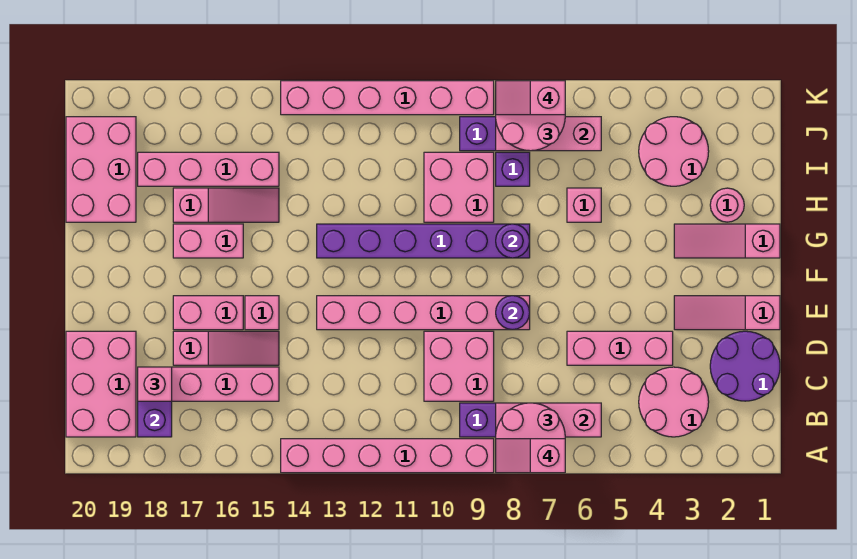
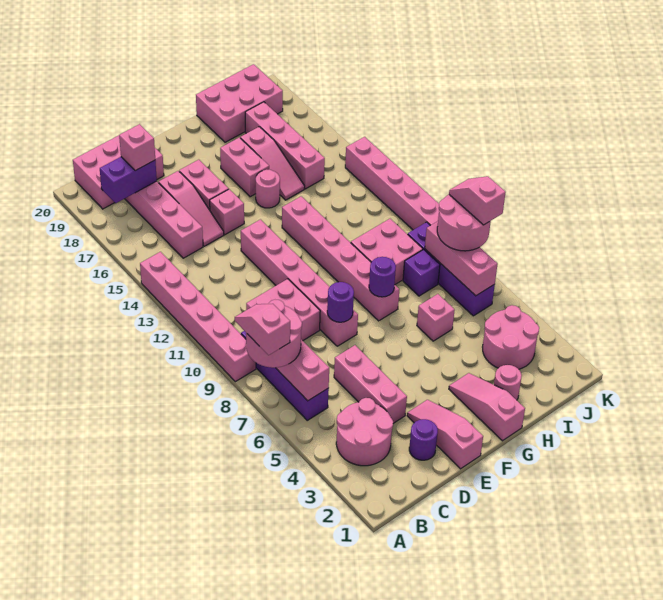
purple 2x2 round brick [710,331,780,401] -> purple 1x1 round brick [409,419,438,460]
purple 1x6 brick [317,224,530,258] -> pink 1x6 brick [282,196,399,321]
none -> pink 1x1 round brick [256,170,280,208]

